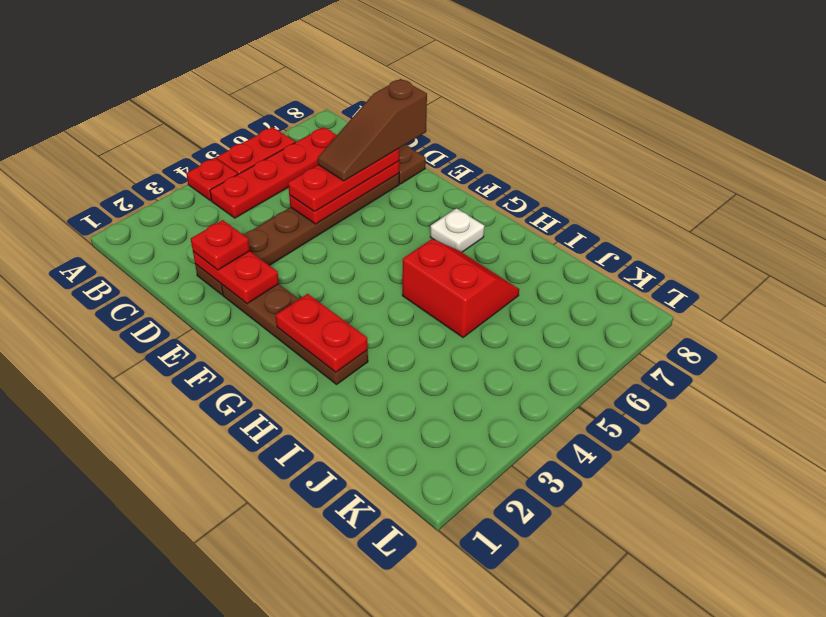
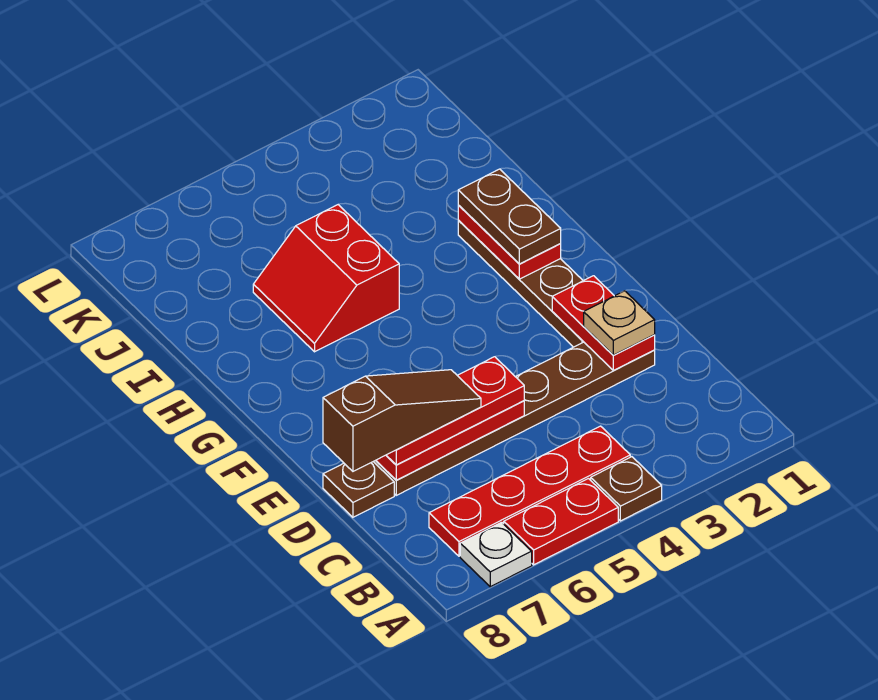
red 1x1 plate [186,158,238,201] -> brown 1x1 plate [591,457,662,521]
red 1x1 plate [191,220,250,270] -> tan 1x1 plate [584,291,655,355]
none -> brown 1x2 plate [458,169,561,264]
white 1x1 plate [430,209,485,252] -> white 1x1 plate moved to [460,522,532,587]

